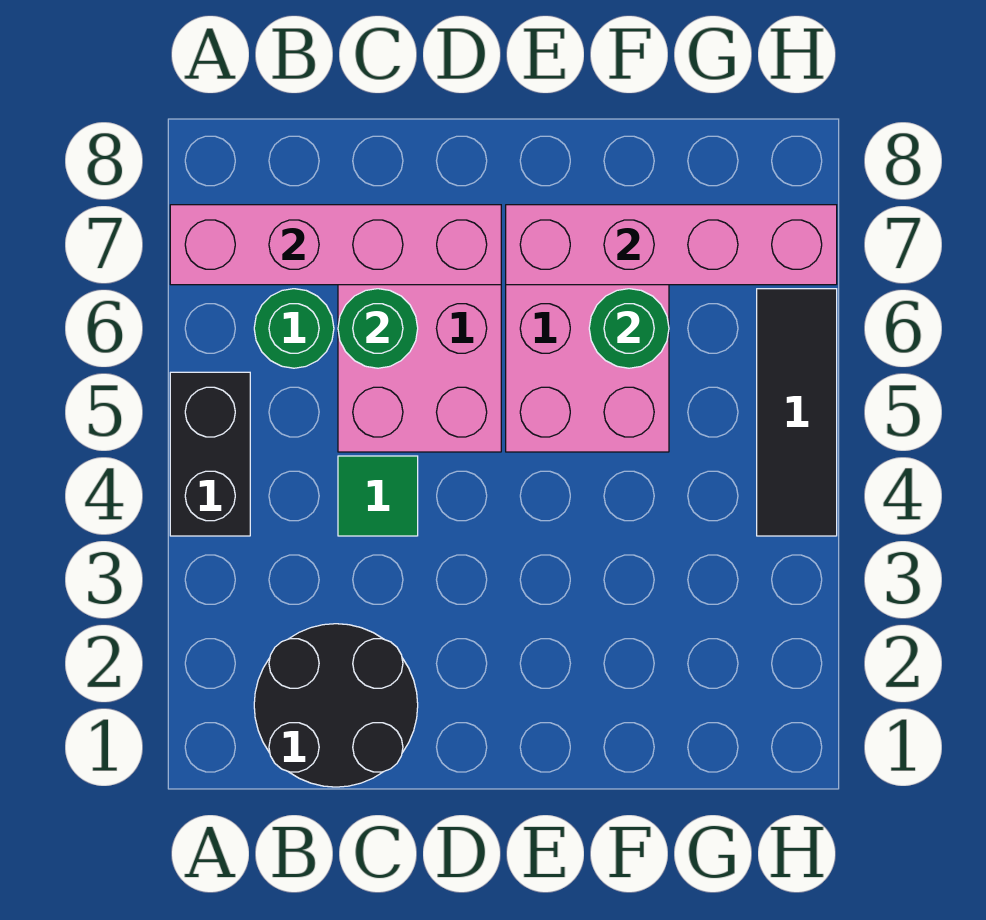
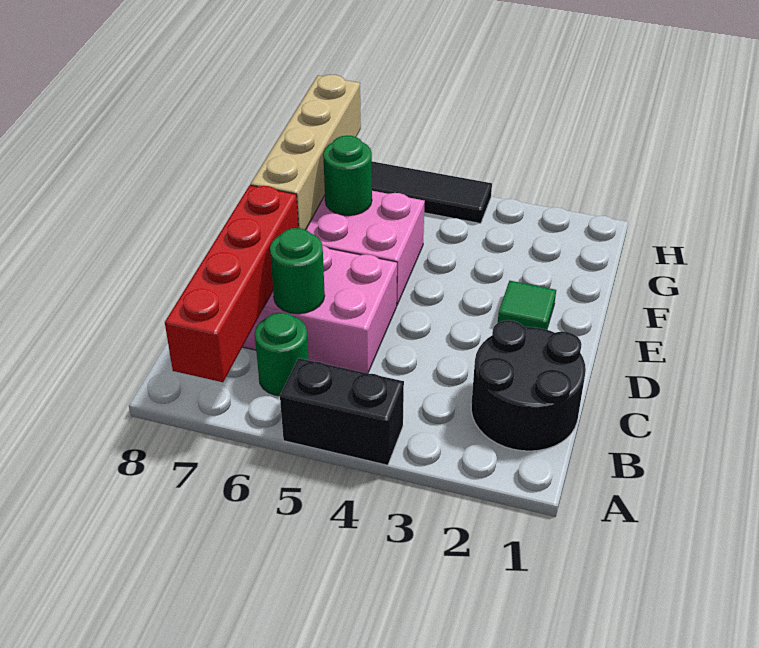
pink 1x4 brick [170,205,501,285] -> red 1x4 brick [165,185,298,382]
green 1x1 tile [338,456,418,536] -> green 1x1 tile moved to [498,281,556,330]
pink 1x4 brick [506,205,837,285] -> tan 1x4 brick [250,75,361,230]

